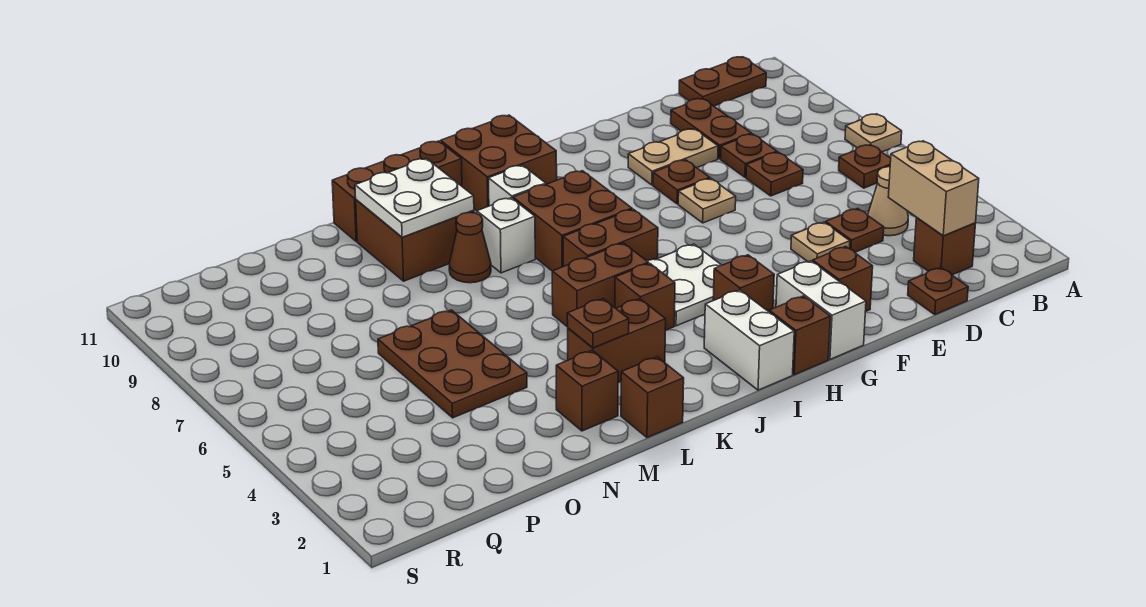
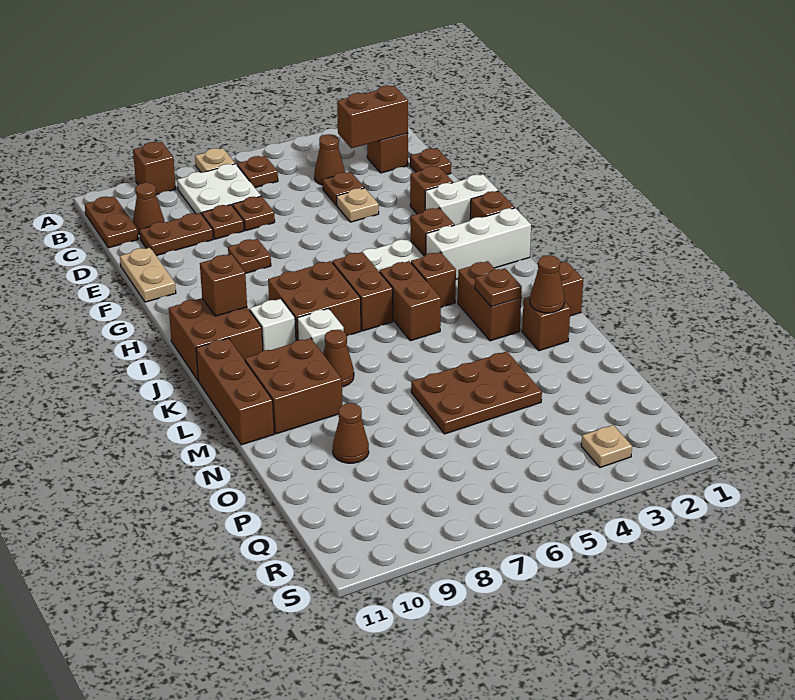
none -> brown 1x1 brick [133,142,176,195]
tan 1x2 brick [888,141,979,236] -> brown 1x2 brick [337,86,408,148]
tan 1x1 cone [868,167,908,236] -> brown 1x1 cone [314,134,345,185]
none -> brown 1x1 cone [133,183,165,235]
tan 1x2 plate [628,129,718,185] -> tan 1x2 plate moved to [120,248,176,302]
tan 1x1 plate [678,179,736,223] -> tan 1x1 plate moved to [581,425,632,468]
white 1x2 brick [704,290,794,390] -> white 1x3 brick [426,208,531,279]
none -> brown 1x1 brick [200,254,247,316]
white 2x2 plate [355,158,474,237] -> white 2x2 plate moved to [177,164,261,214]
none -> brown 1x1 cone [530,255,564,313]
none -> brown 1x1 cone [333,403,369,463]

